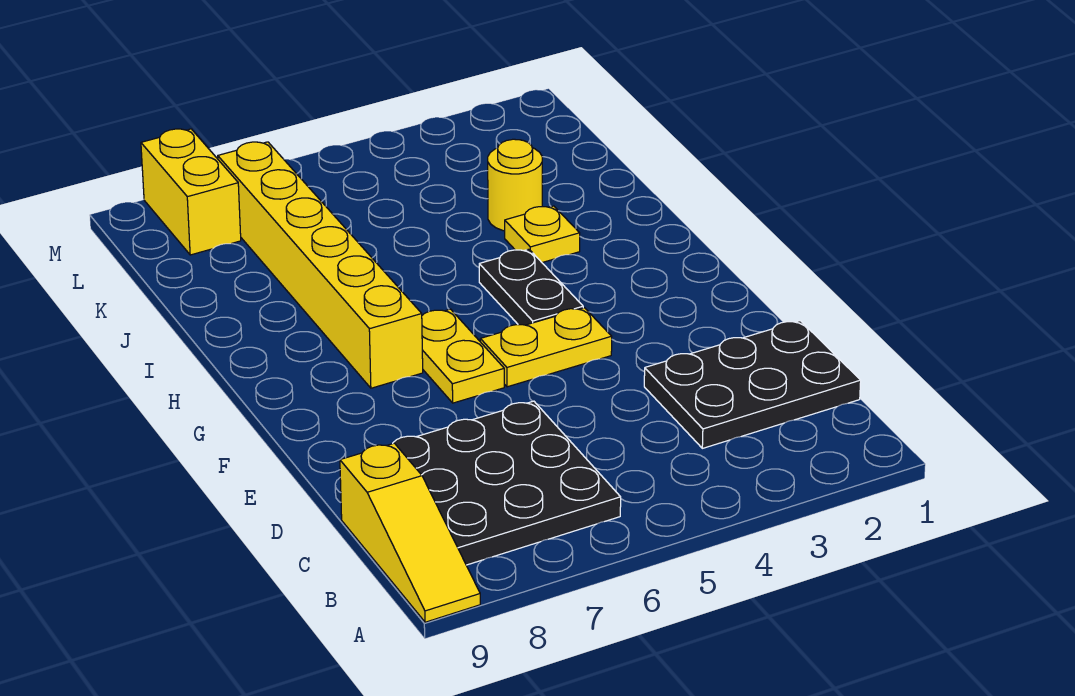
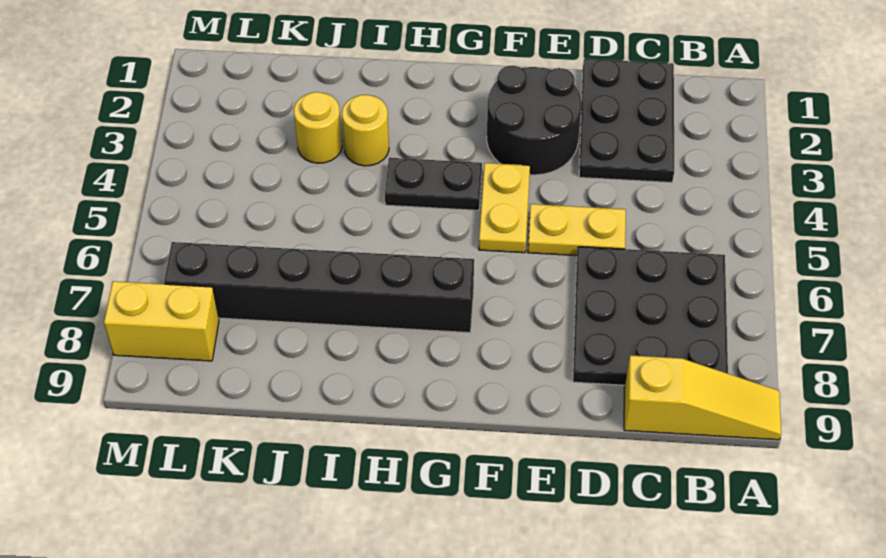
none -> black 2x2 round brick [487,66,582,175]
yellow 1x2 plate [422,309,504,403] -> yellow 1x2 plate moved to [528,204,626,256]
yellow 1x6 brick [218,142,423,388] -> black 1x6 brick [164,242,474,333]
yellow 1x1 plate [505,206,580,262] -> yellow 1x1 round brick [342,95,389,166]

